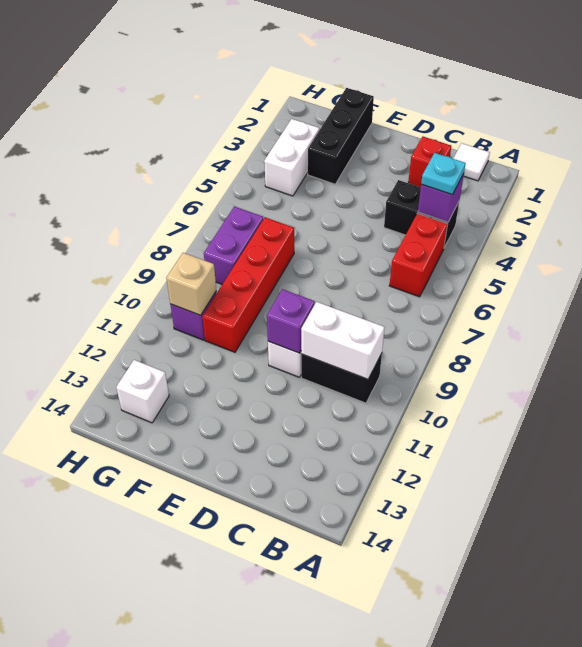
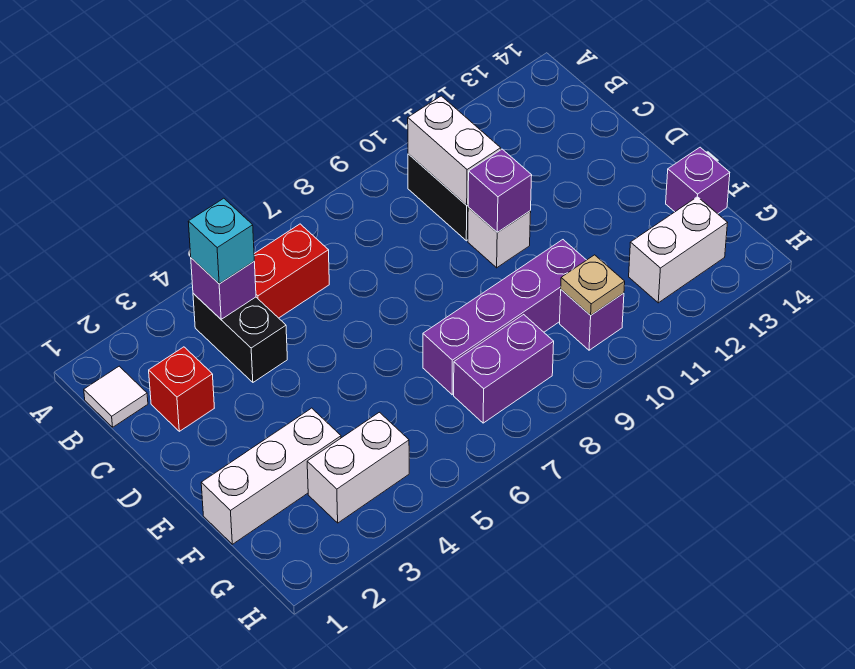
cyan 1x1 plate [421,153,466,195] -> cyan 1x1 brick [188,198,254,283]
black 1x3 brick [308,88,374,184] -> white 1x3 brick [201,408,341,544]
red 1x4 brick [202,217,294,352] -> purple 1x4 brick [423,240,586,395]
none -> purple 1x1 brick [666,147,730,214]
tan 1x1 brick [166,253,216,315] -> tan 1x1 plate [561,255,625,315]
white 1x1 brick [116,360,169,423] -> white 1x2 brick [629,197,727,303]

